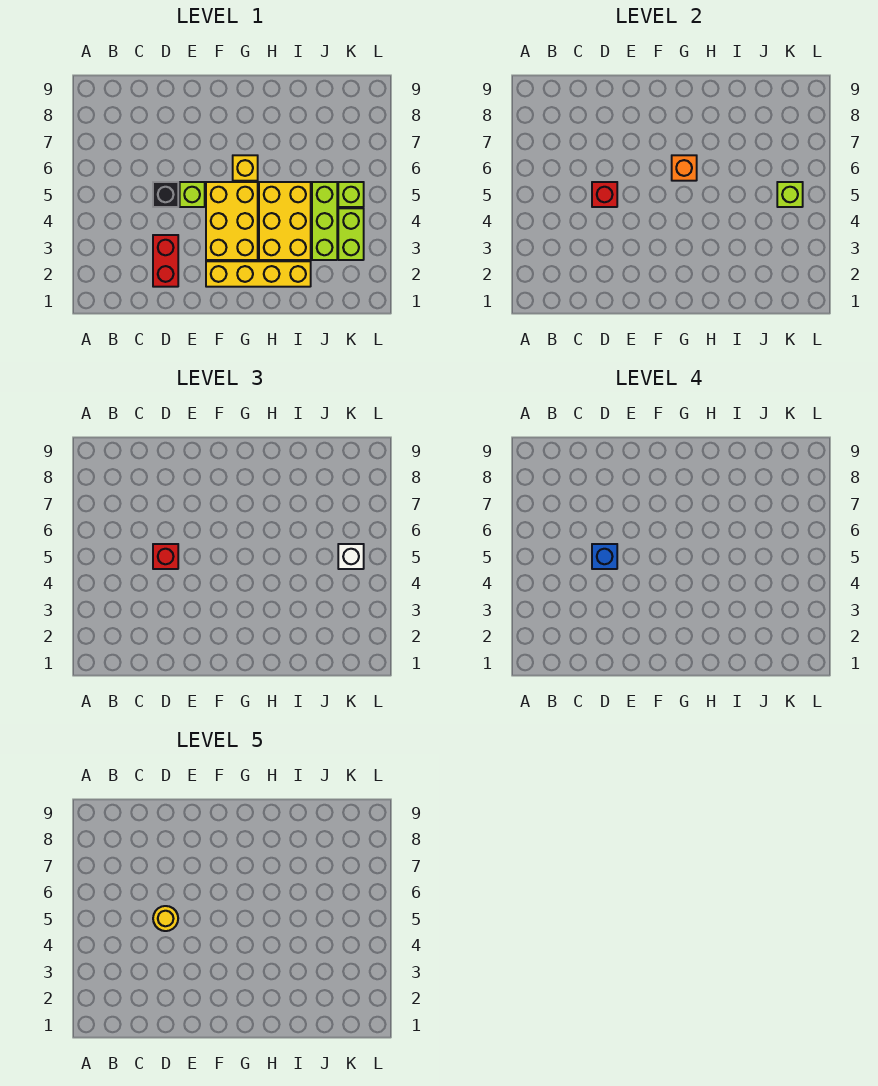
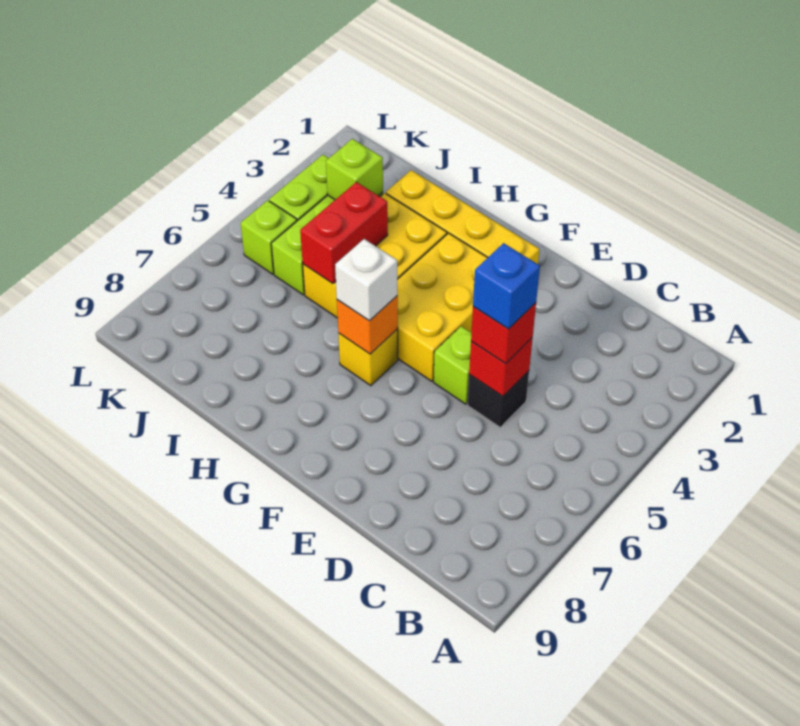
red 1x2 brick [153,235,178,287] -> red 1x2 brick moved to [300,182,388,284]
yellow 1x1 round brick [153,906,178,931] -> none
lime 1x1 brick [777,182,803,207] -> lime 1x1 brick moved to [326,139,383,200]
white 1x1 brick [338,544,364,569] -> white 1x1 brick moved to [335,239,397,320]

